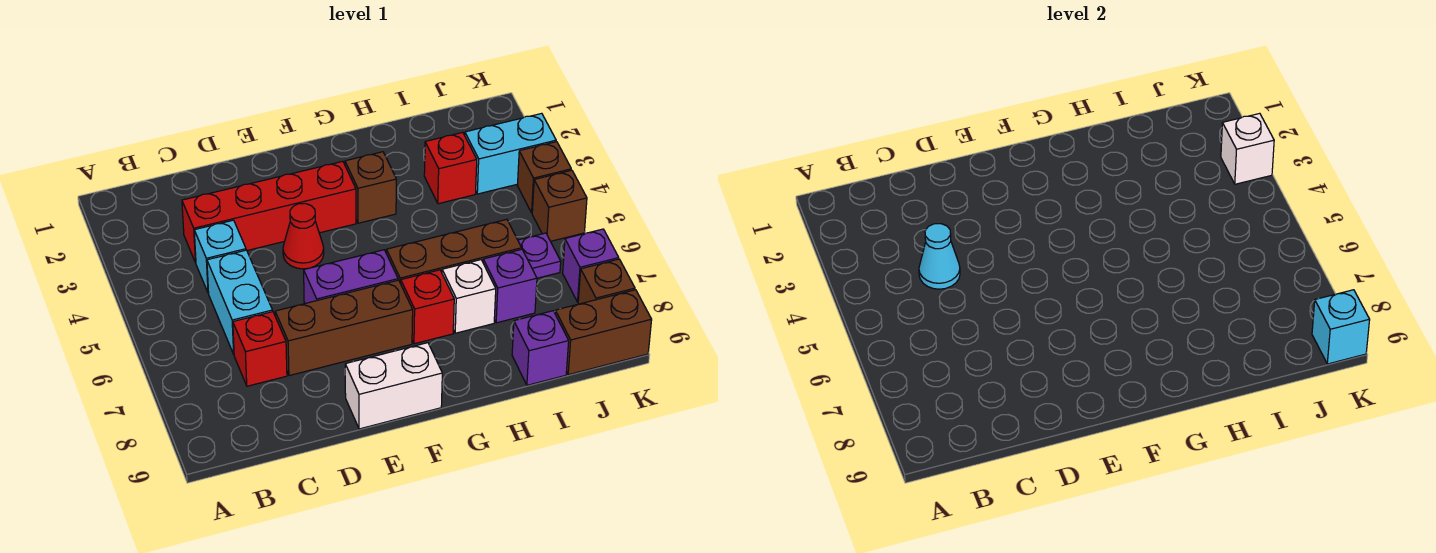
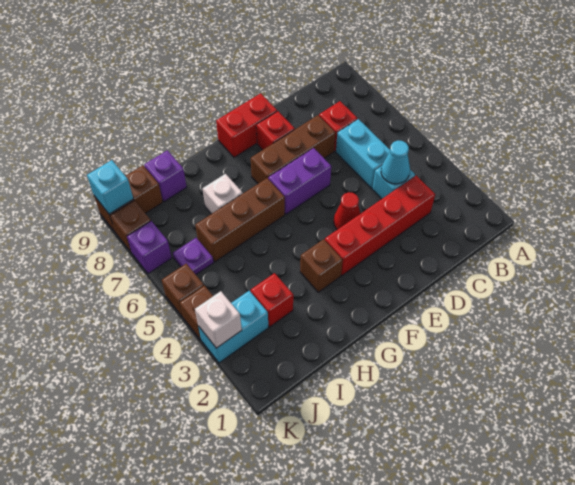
white 1x2 brick [345,343,442,429] -> red 1x2 brick [216,93,277,157]
red 1x1 brick [401,270,454,344] -> red 1x1 brick moved to [256,111,295,150]
purple 1x1 brick [483,249,537,323] -> none

